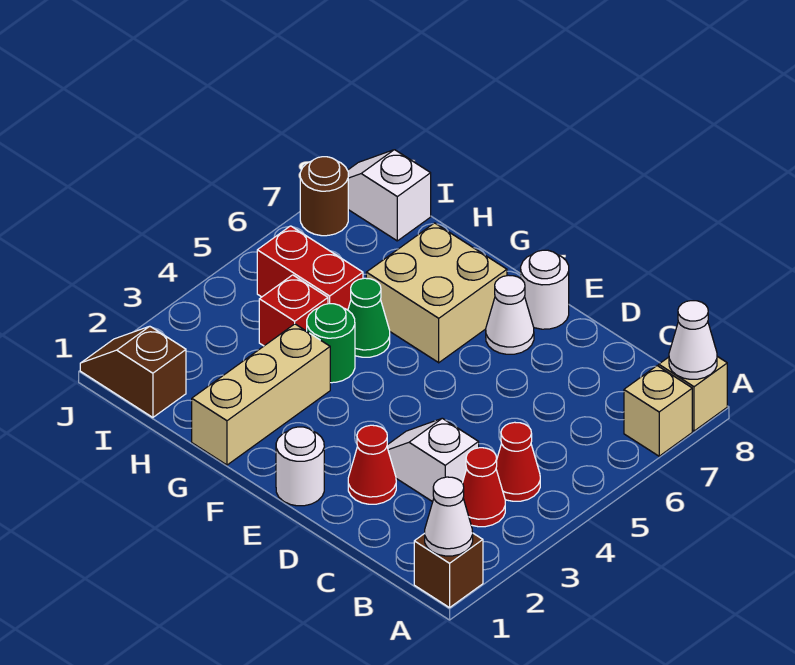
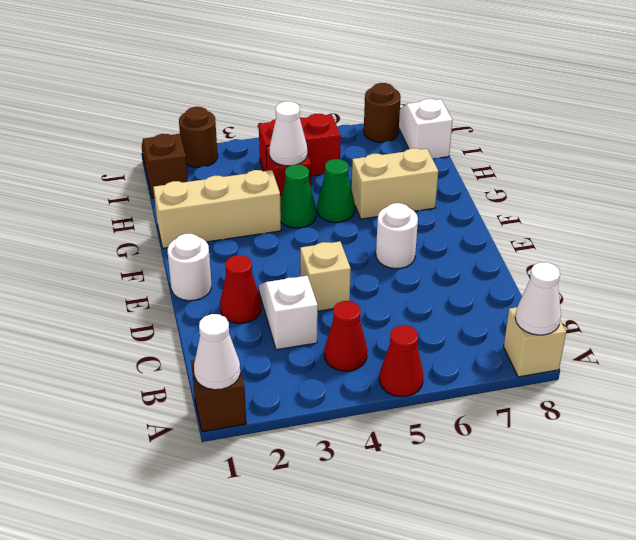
tan 1x1 brick [624,366,692,456] -> tan 1x1 brick moved to [300,241,351,311]
red 1x1 cone [463,448,505,527] -> red 1x1 cone moved to [379,325,424,397]
white 1x1 cone [486,275,534,354] -> white 1x1 cone moved to [269,101,307,166]
white 1x1 round brick [521,250,569,329] -> white 1x1 round brick moved to [376,203,418,269]
tan 2x2 brick [366,223,507,363] -> tan 1x2 brick [352,148,438,219]
green 1x1 round brick [307,304,355,383] -> green 1x1 cone [280,165,316,228]
red 1x2 brick [257,226,363,310] -> red 1x2 brick turned to [259,114,341,176]
none -> brown 1x1 round brick [179,107,218,167]

